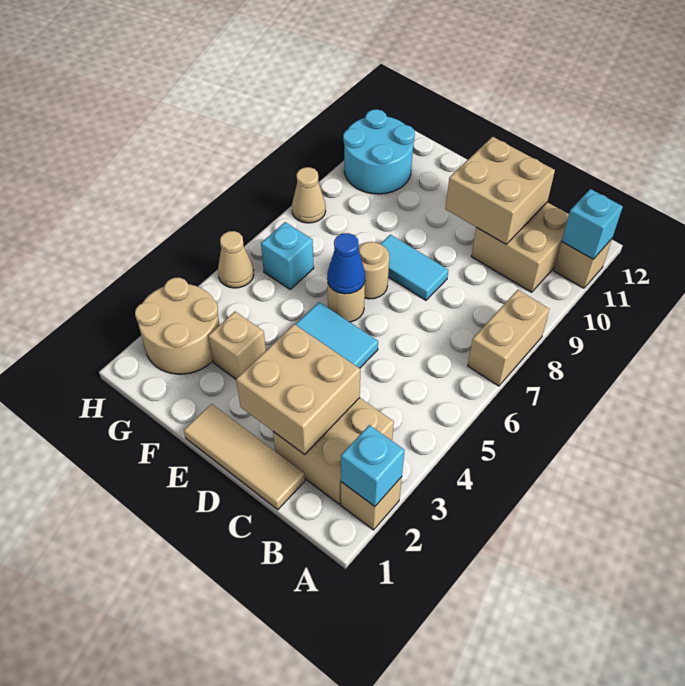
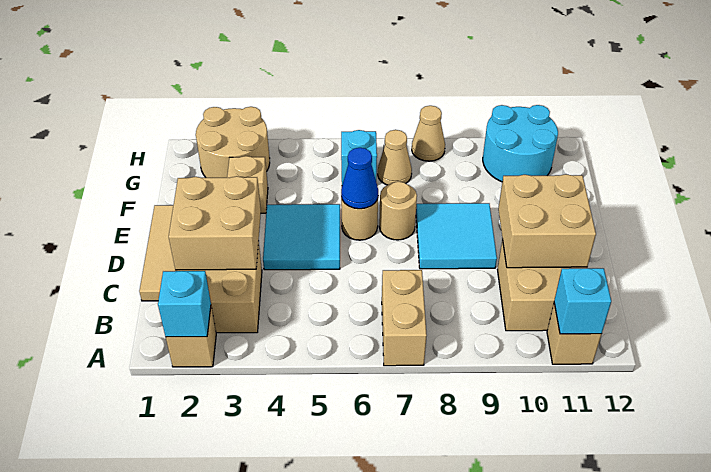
tan 1x2 brick [468,290,550,386] -> tan 1x2 brick turned to [382,270,427,366]
cyan 1x2 tile [381,235,448,300] -> cyan 2x2 tile [416,203,497,269]
tan 1x1 cone [218,231,254,288] -> tan 1x1 cone moved to [378,130,412,185]

